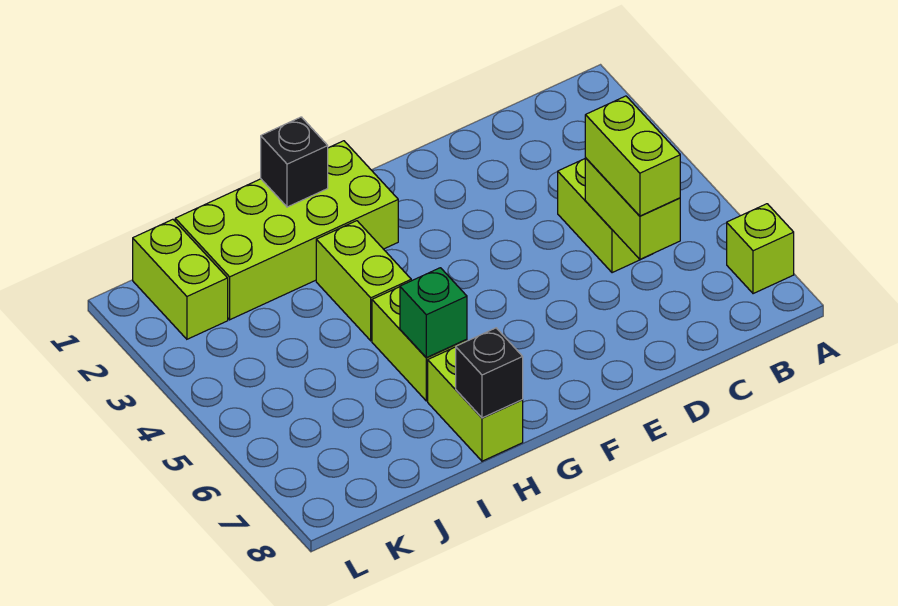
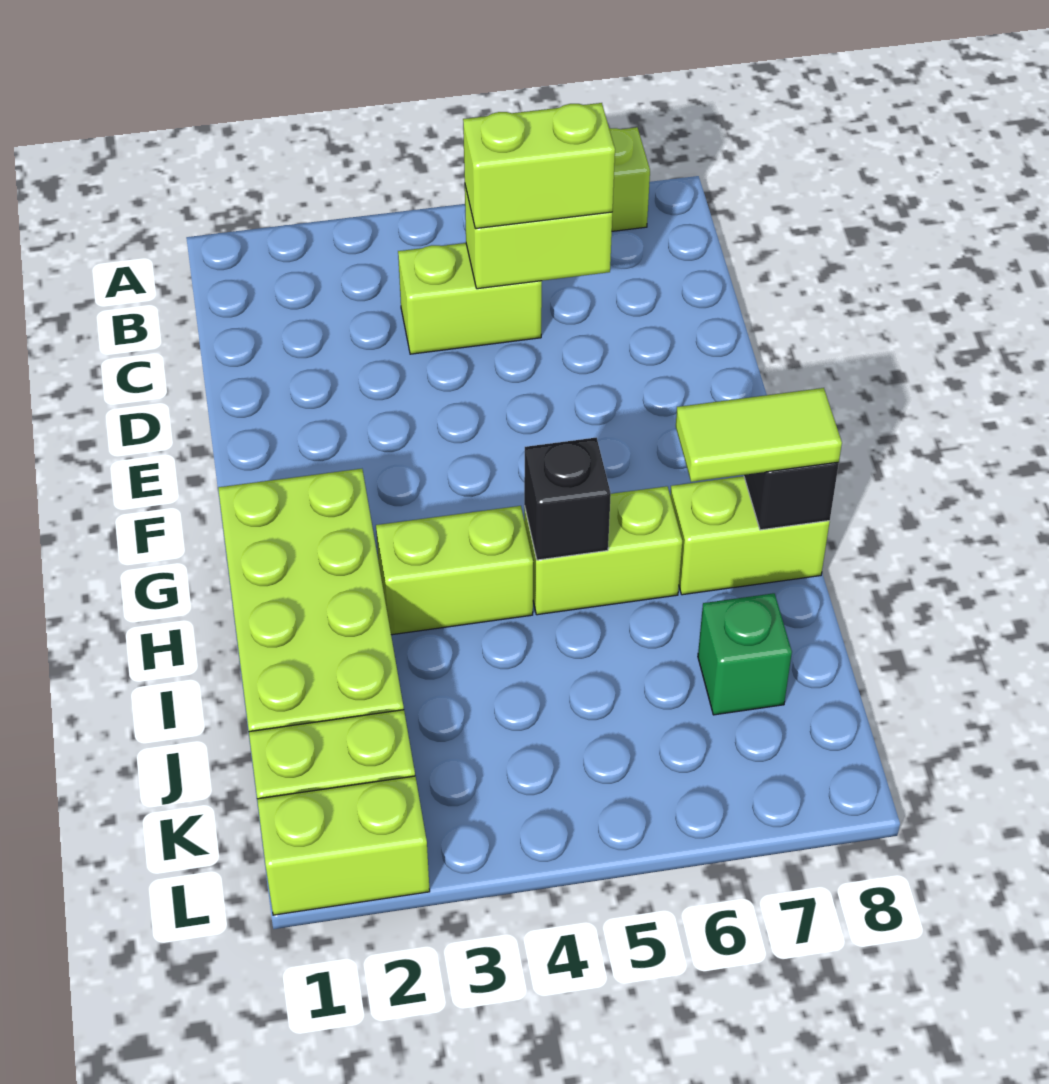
black 1x1 brick [261,117,328,207] -> black 1x1 brick moved to [524,438,611,560]
green 1x1 brick [400,268,467,358] -> green 1x1 brick moved to [698,593,792,715]
none -> lime 1x2 tile [676,388,842,482]
none -> lime 1x2 brick [257,776,430,915]

